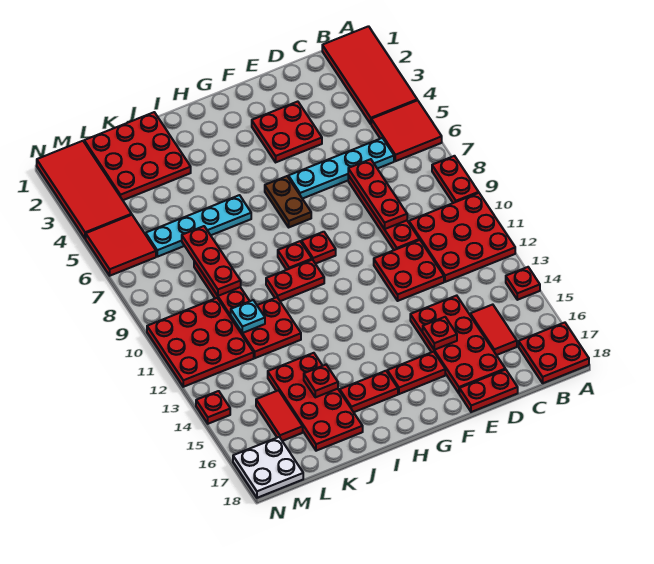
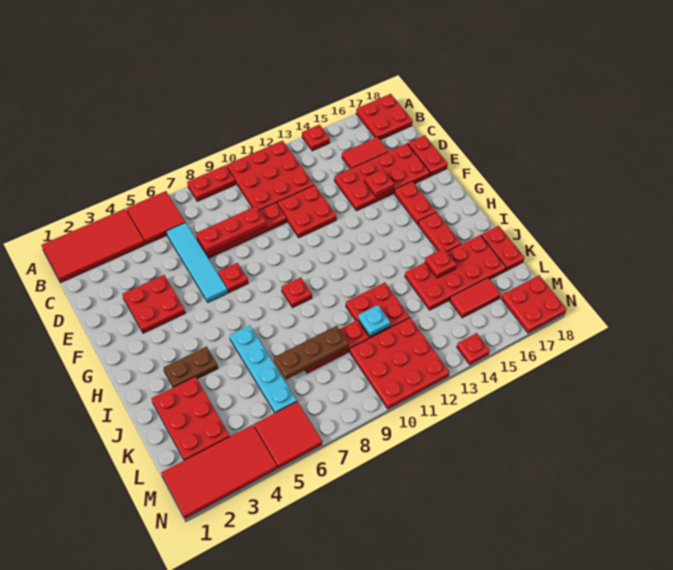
cyan 1x4 plate [288,138,394,199] -> cyan 1x4 tile [166,222,228,302]
brown 1x2 plate [265,176,311,227] -> brown 1x2 plate moved to [164,346,218,387]
red 1x1 plate [301,232,336,264] -> red 1x1 plate moved to [218,263,248,293]
red 1x2 plate [266,260,324,301] -> red 1x2 plate moved to [481,226,525,271]
red 3x3 plate [84,112,191,200] -> red 2x3 plate [151,376,230,460]
red 1x3 plate [182,226,241,296] -> brown 1x3 plate [274,326,349,380]
white 2x2 plate [233,437,303,498] -> red 2x2 plate [501,275,567,333]

